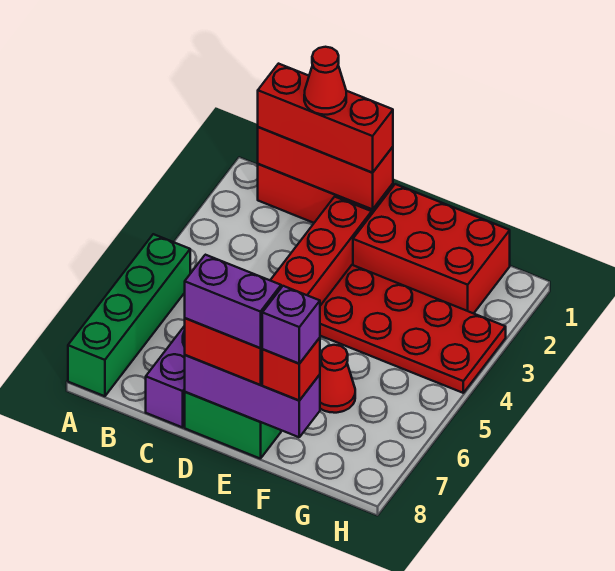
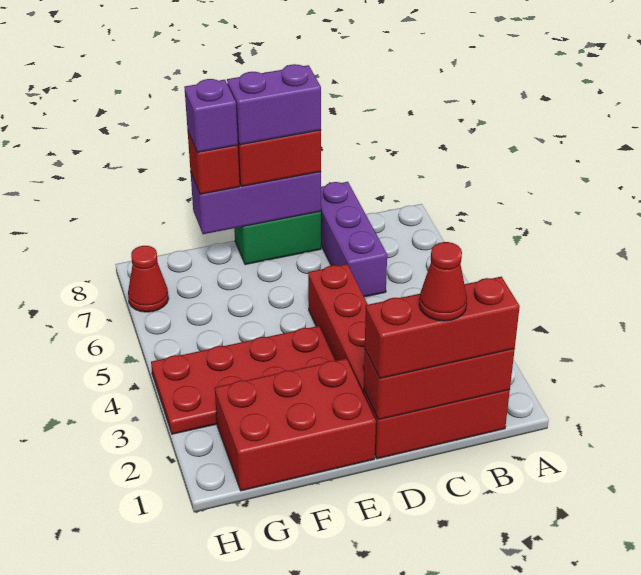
green 1x4 brick [68,234,190,396] -> none
red 1x1 cone [320,345,355,413] -> red 1x1 cone moved to [128,246,168,312]

